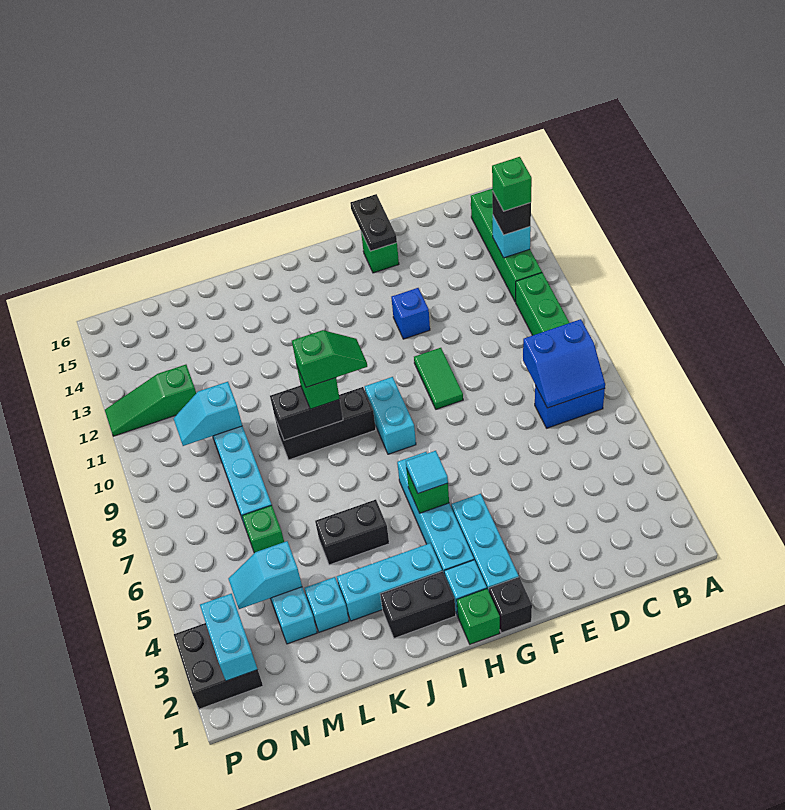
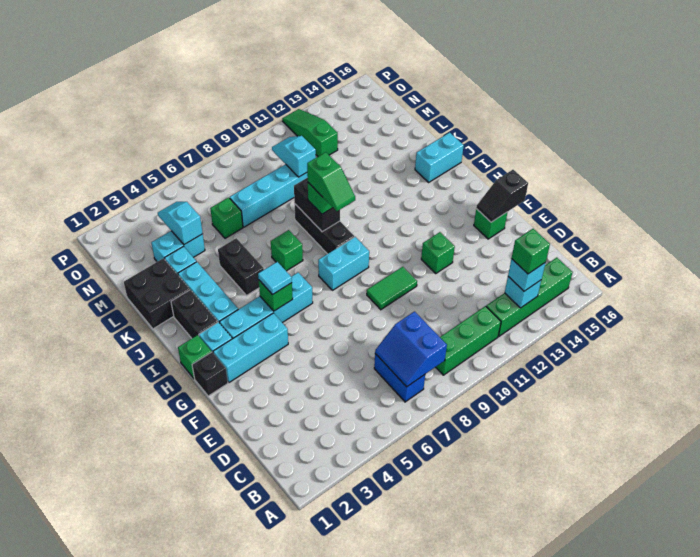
black 1x1 brick [492,191,531,235] -> cyan 1x1 brick [508,259,546,291]
blue 1x1 brick [391,288,430,339] -> green 1x1 brick [421,232,455,273]
black 1x2 plate [350,194,397,251] -> black 1x2 slope [476,170,528,222]
none -> green 1x1 brick [271,230,303,271]
black 2x2 brick [174,623,263,709] -> black 2x2 brick moved to [124,258,190,329]
cyan 1x2 brick [200,594,258,681] -> cyan 1x2 brick moved to [415,132,464,182]

